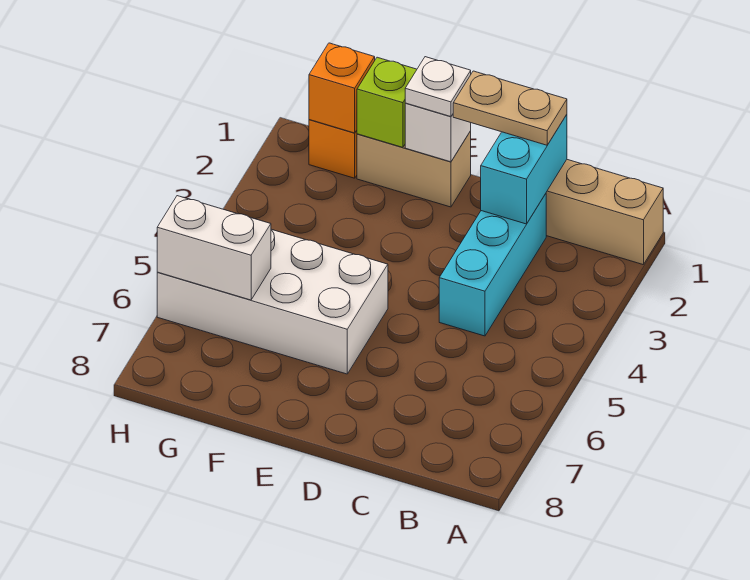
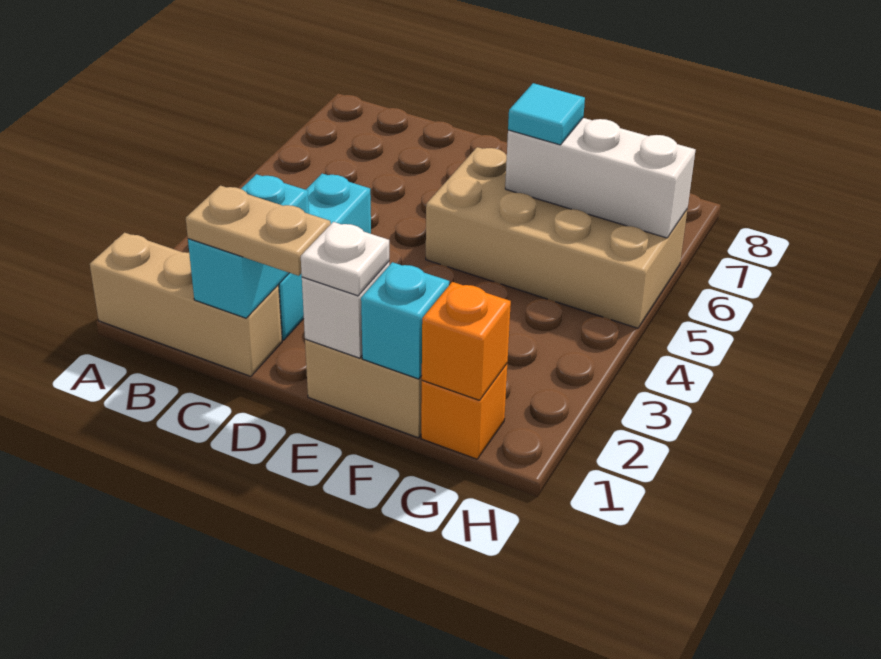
white 2x4 brick [157,229,388,374] -> tan 2x4 brick [426,147,687,328]
lime 1x1 brick [357,57,417,147] -> cyan 1x1 brick [361,262,449,379]
none -> cyan 1x1 tile [508,83,585,145]
white 1x2 brick [157,196,271,300] -> white 1x3 brick [505,118,695,238]

